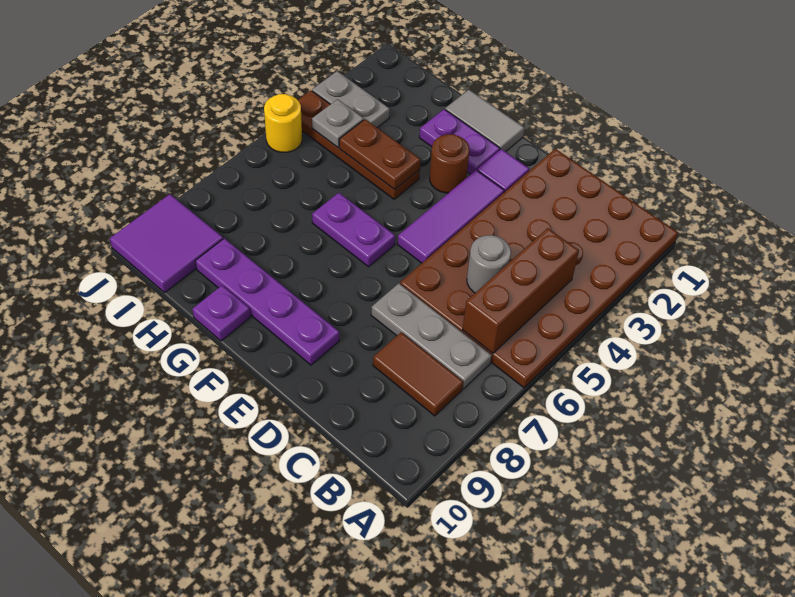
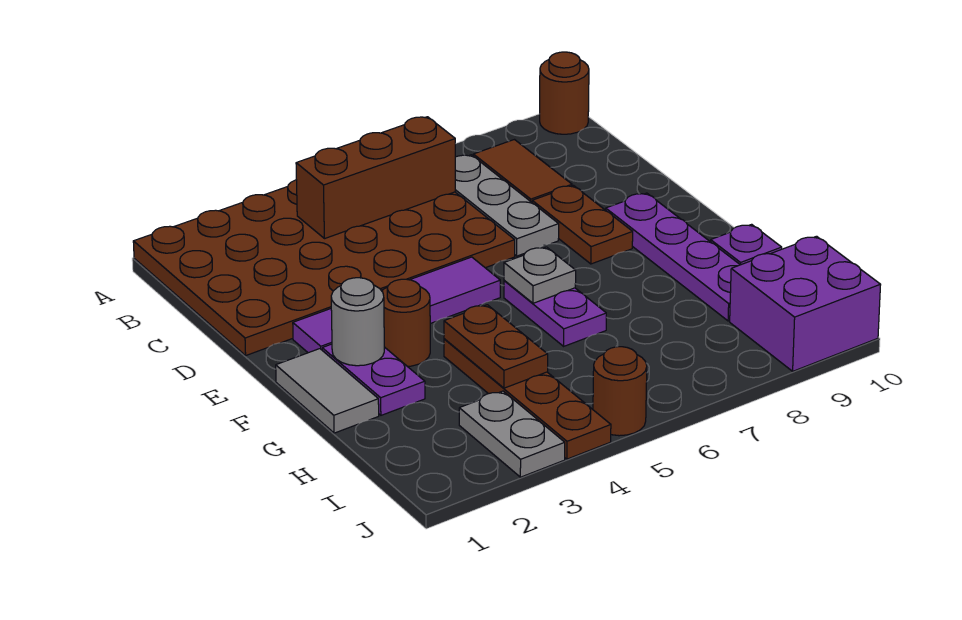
none -> brown 1x1 round brick [540,52,589,134]
grey 1x1 round brick [467,235,511,293] -> grey 1x1 round brick moved to [331,278,384,366]
none -> brown 1x2 plate [532,186,633,264]
grey 1x1 plate [312,99,364,147] -> grey 1x1 plate moved to [504,247,576,303]
purple 2x2 tile [110,194,223,293] -> purple 2x2 brick [730,236,881,371]
yellow 1x1 round brick [264,94,302,152] -> brown 1x1 round brick [593,347,647,436]

